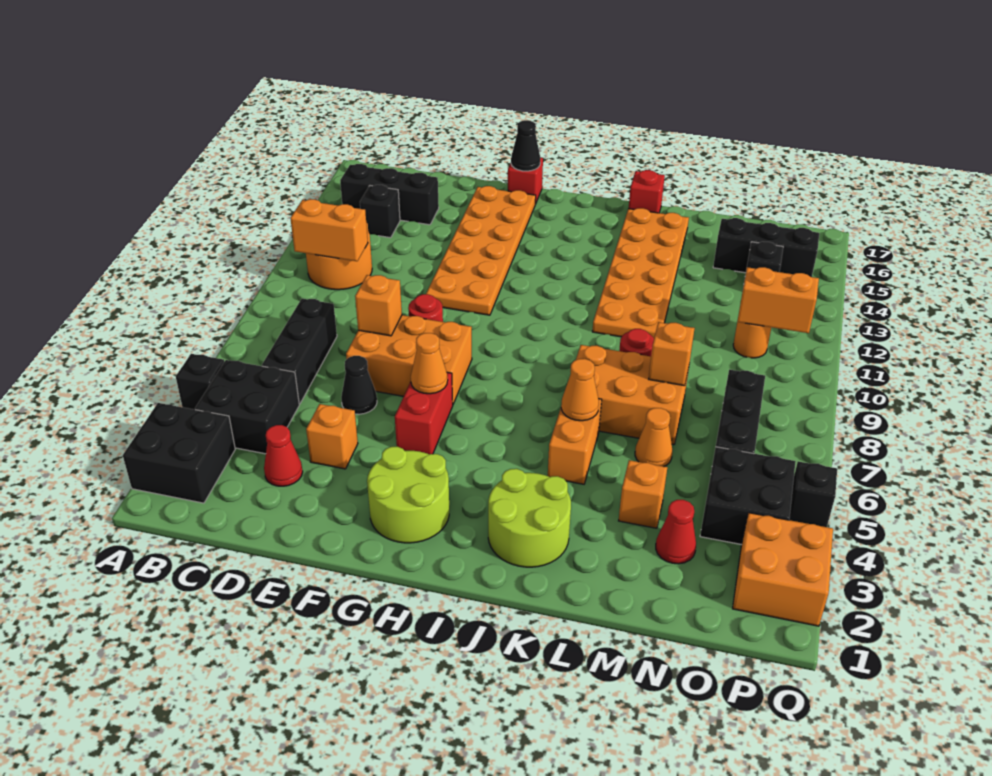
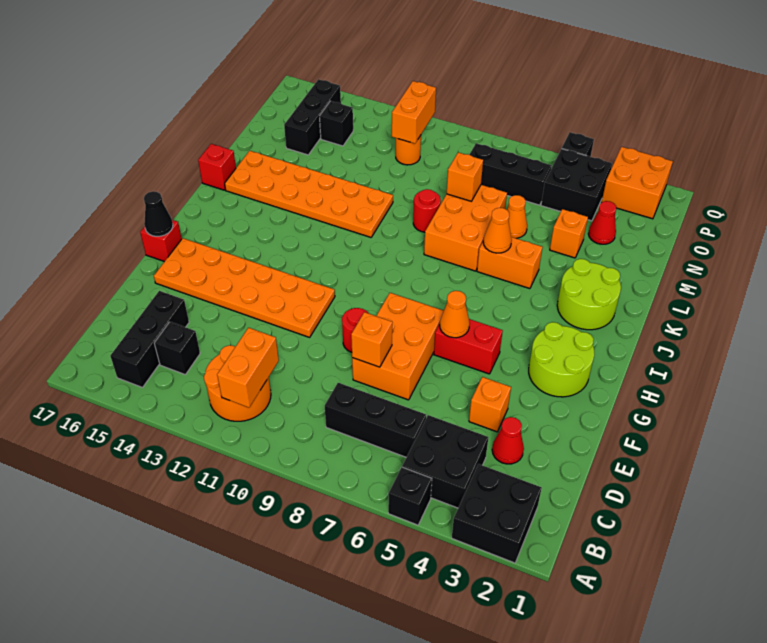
black 1x1 cone [341,356,377,414] -> none

